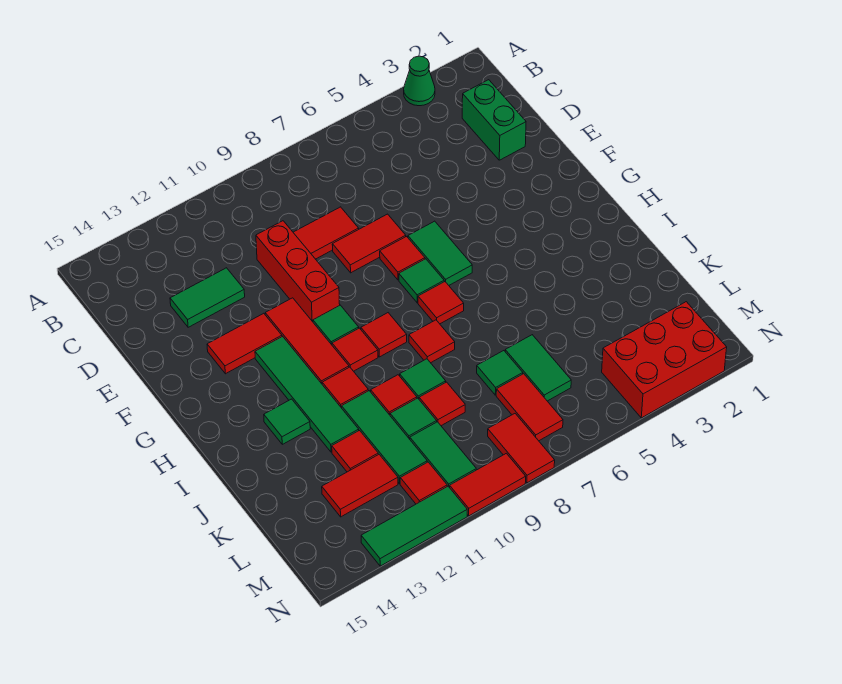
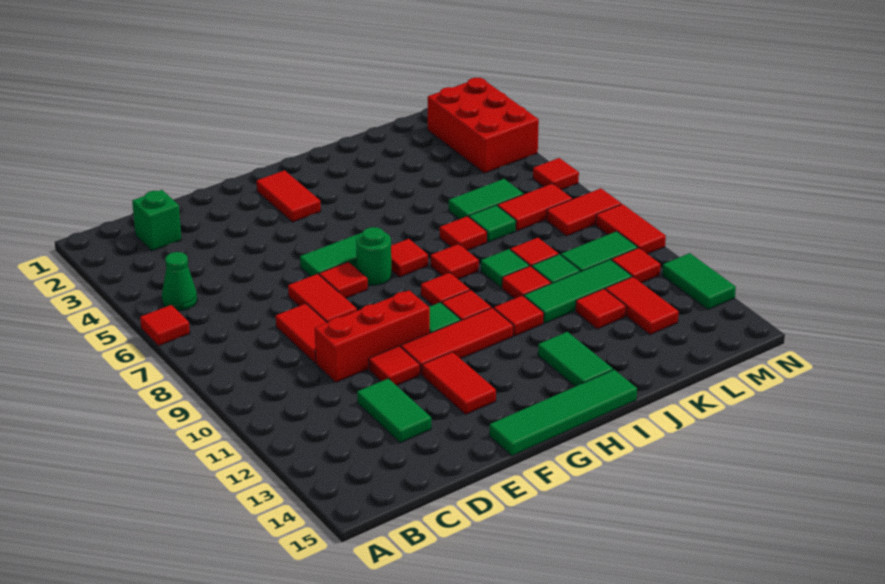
green 1x1 cone [404,56,435,106] -> green 1x1 cone moved to [162,252,197,311]
none -> red 1x1 tile [140,305,190,346]
green 1x2 brick [462,80,526,160] -> green 1x1 brick [132,190,181,251]
none -> red 1x1 tile [369,346,420,386]
none -> red 1x2 tile [257,170,321,222]
green 1x1 tile [399,259,444,303] -> green 1x1 round brick [356,227,391,285]
green 1x4 tile [255,336,359,452] -> green 1x4 tile moved to [489,370,637,456]
green 1x1 tile [264,399,310,444] -> green 1x2 tile [538,332,613,387]
none -> red 1x1 tile [440,216,487,251]
none -> red 1x1 tile [533,158,579,190]
green 1x3 tile [361,486,467,566] -> green 1x2 tile [662,253,736,310]

